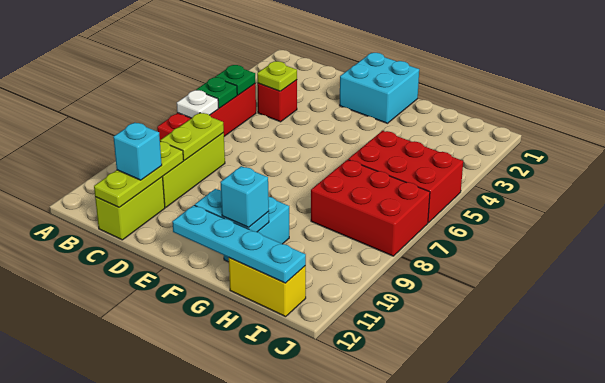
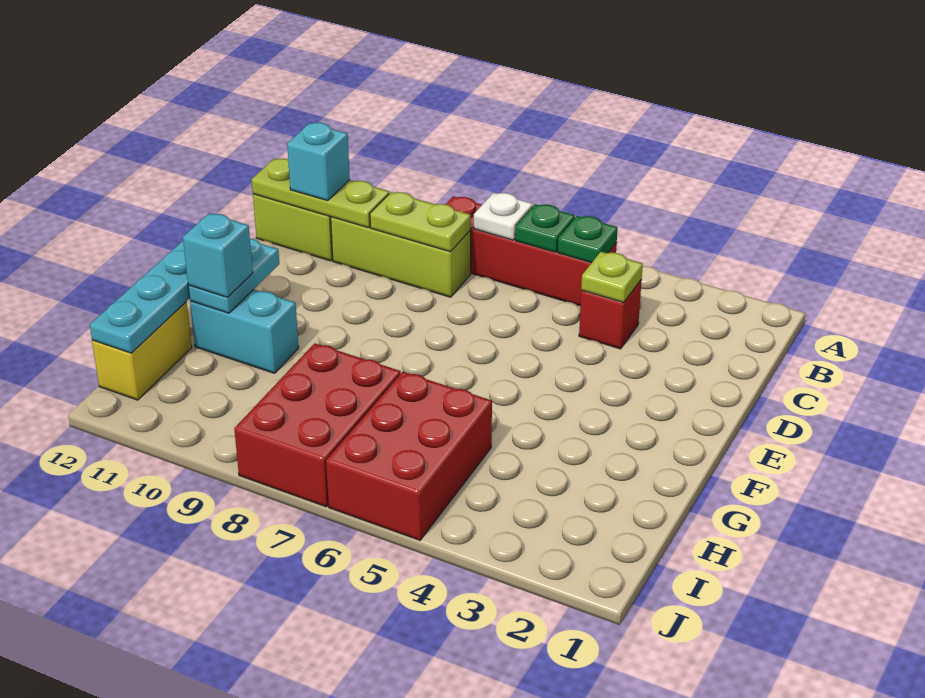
cyan 2x2 brick [340,53,419,123] -> none

